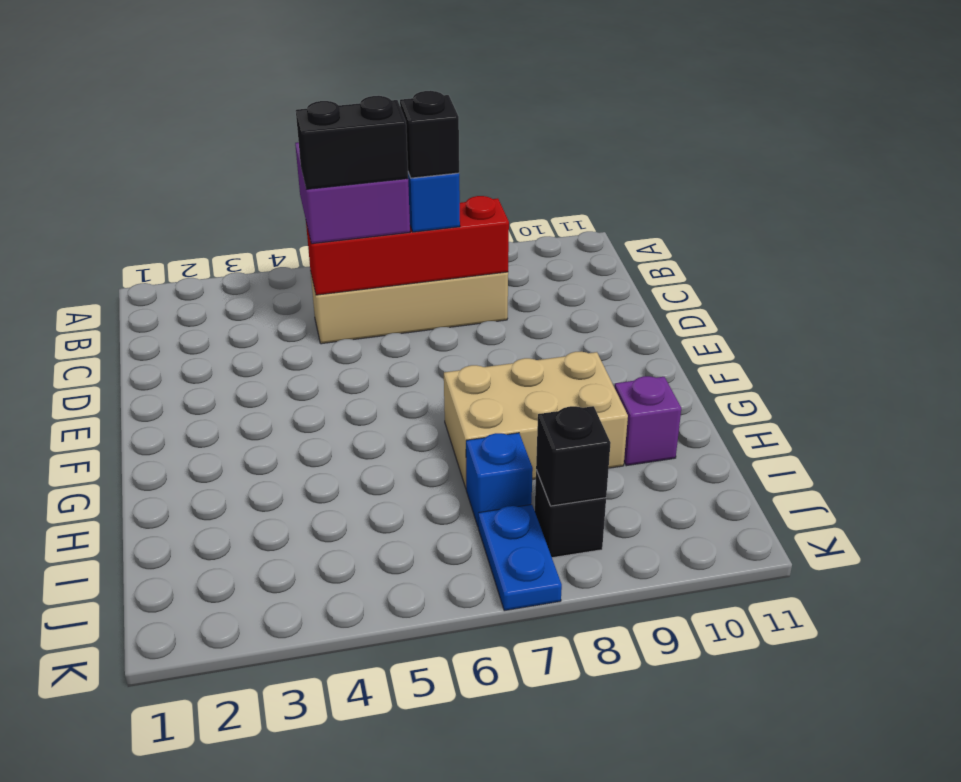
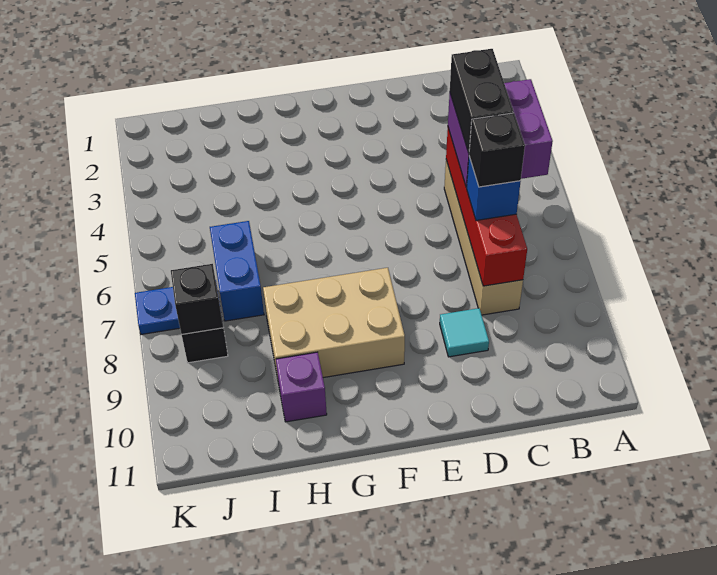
none -> cyan 1x1 tile [440,308,489,357]
tan 2x3 brick [444,352,628,488] -> tan 2x3 brick turned to [263,268,405,378]
blue 1x1 brick [466,433,533,526] -> blue 1x2 brick [210,221,264,321]

